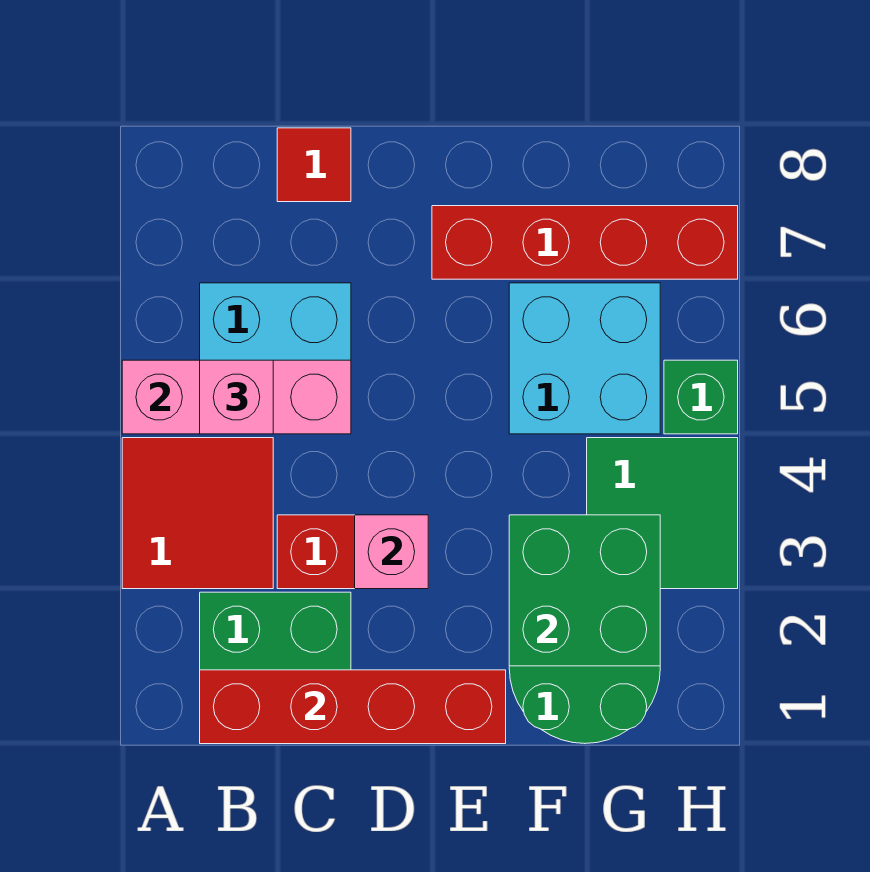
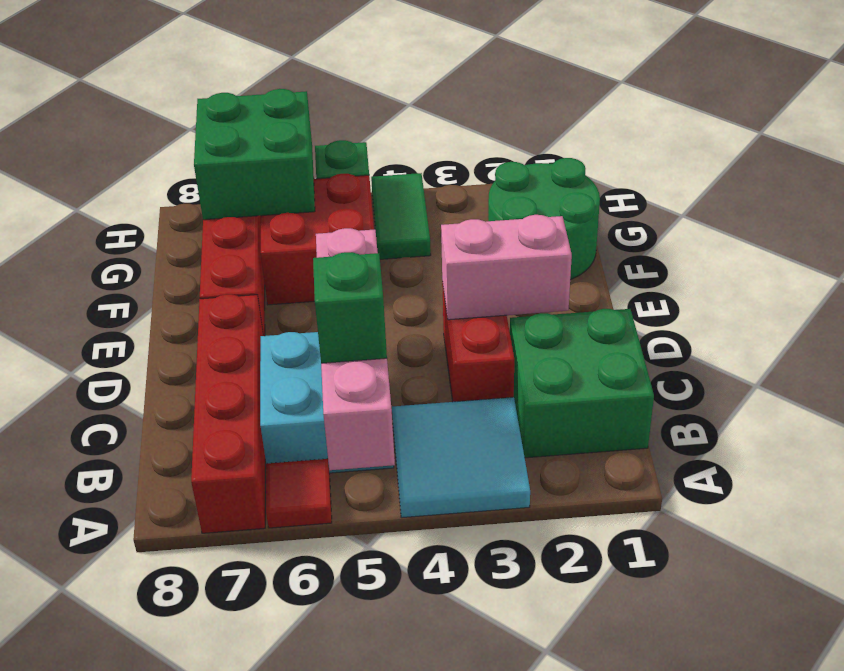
red 2x2 tile [122,438,273,589] -> cyan 2x2 tile [392,397,530,518]
pink 1x3 brick [122,360,351,434] -> pink 1x4 brick [316,228,395,470]
red 1x4 brick [200,670,506,744] -> red 1x4 brick moved to [191,294,265,533]
pink 1x1 brick [200,360,273,434] -> green 1x1 brick [313,252,387,363]
red 1x1 tile [277,128,351,202] -> red 1x1 tile moved to [266,459,332,528]
pink 1x1 brick [355,515,428,589] -> pink 1x2 brick [441,215,572,320]
green 2x2 brick [509,515,660,666] -> green 2x2 brick moved to [194,89,315,220]
cyan 2x2 brick [509,283,660,434] -> red 2x2 brick [261,174,374,305]
green 2x2 tile [587,438,738,589] -> green 1x2 tile [371,173,431,259]

